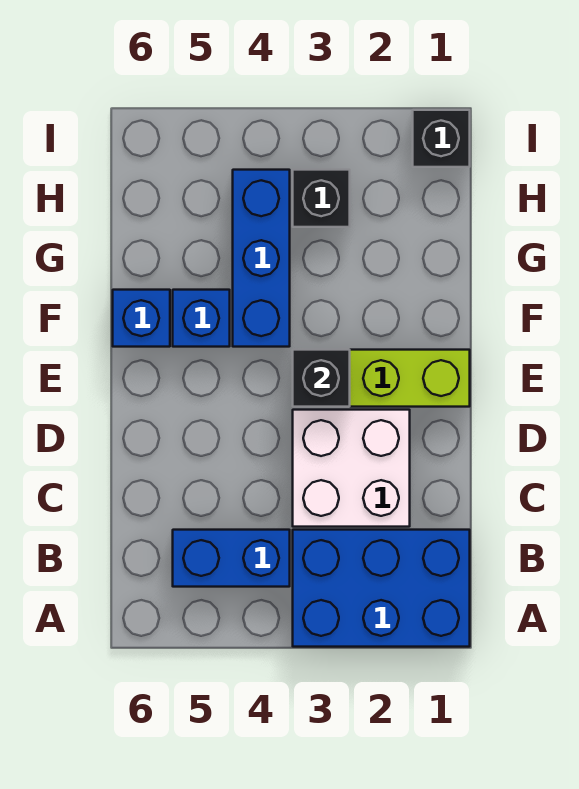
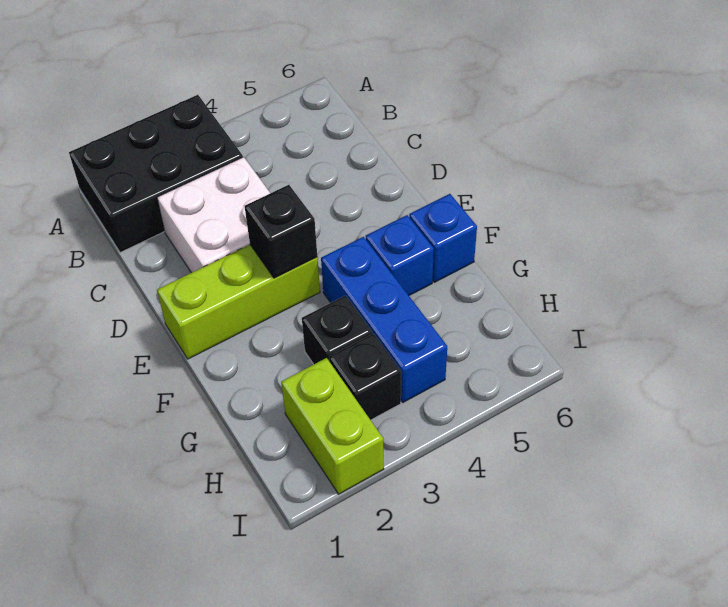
blue 2x3 brick [293,530,470,647] -> black 2x3 brick [69,95,243,252]
blue 1x2 brick [173,530,290,587] -> none
none -> lime 1x2 brick [281,358,384,494]
black 1x1 brick [413,110,470,167] -> black 1x1 brick moved to [302,296,372,364]

